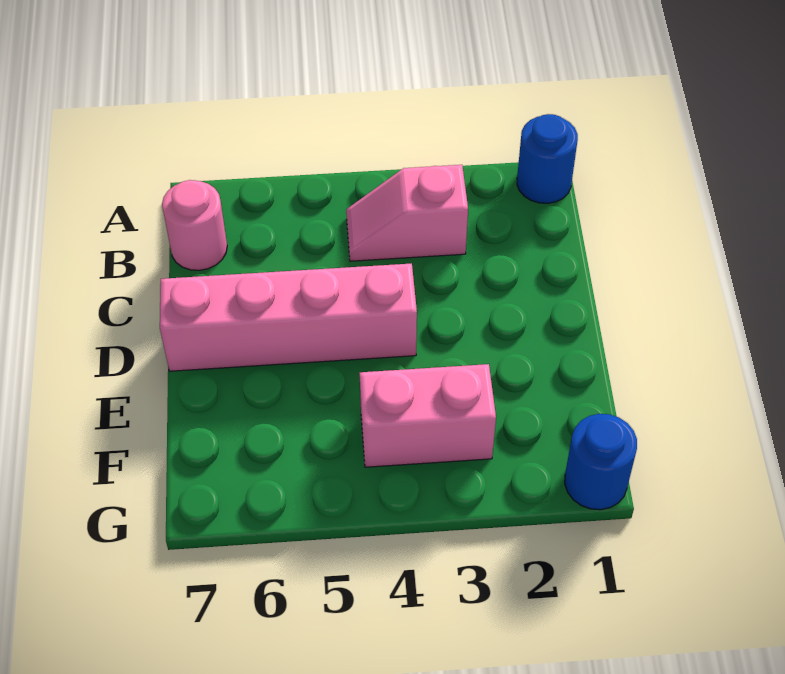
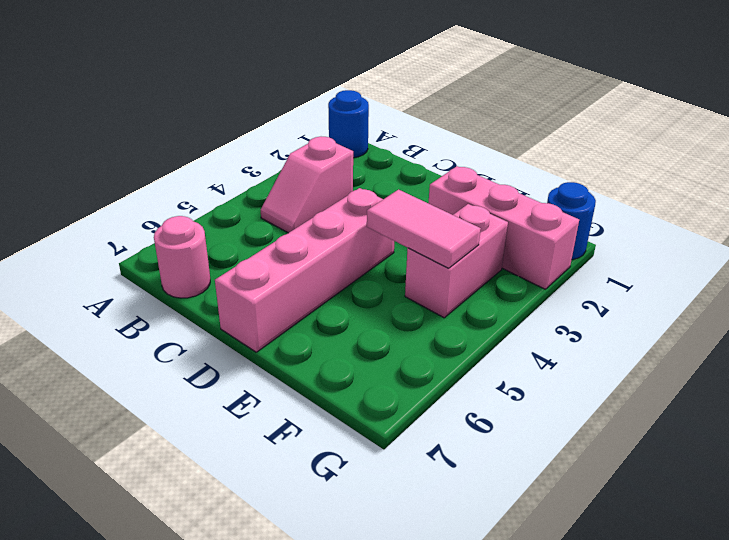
none -> pink 1x3 brick [428,166,579,289]
none -> pink 1x2 tile [367,190,481,268]

